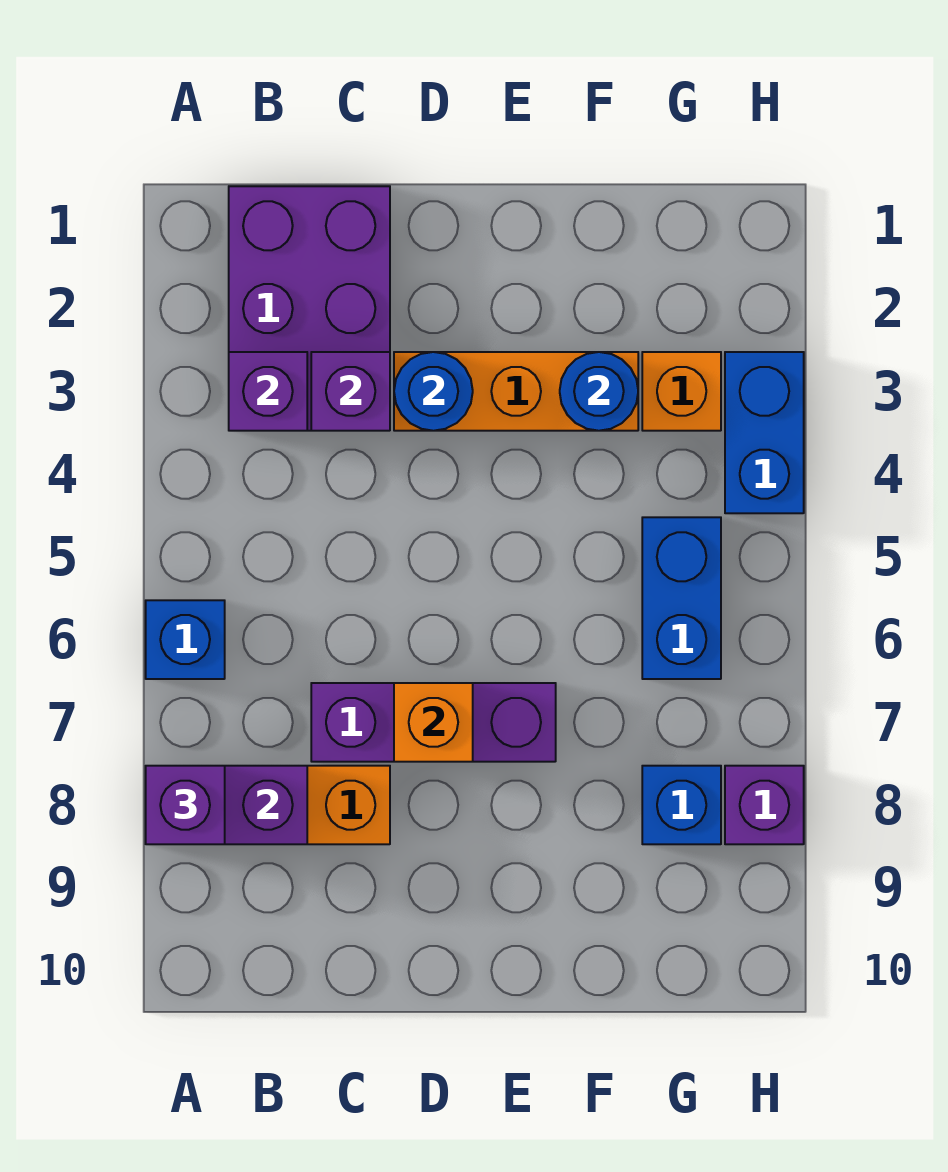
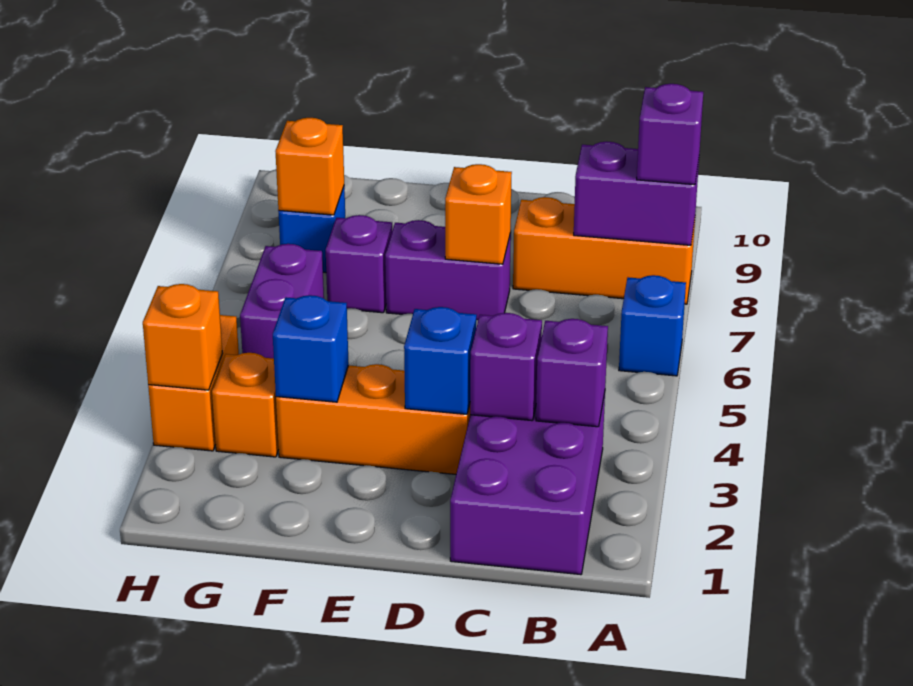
purple 1x3 brick [311,683,556,762] -> purple 1x2 brick [385,220,511,320]
blue 1x1 round brick [394,352,473,431] -> blue 1x1 brick [404,307,477,414]
blue 1x1 round brick [560,352,638,431] -> blue 1x1 brick [273,295,349,402]
blue 1x2 brick [642,517,721,679] -> purple 1x2 brick [240,244,324,359]
none -> orange 1x1 brick [275,118,344,215]
blue 1x2 brick [725,352,804,513] -> orange 1x2 brick [148,315,239,451]
none -> orange 1x1 brick [143,284,223,390]
purple 1x1 brick [725,766,804,844] -> purple 1x1 brick moved to [326,215,392,313]

